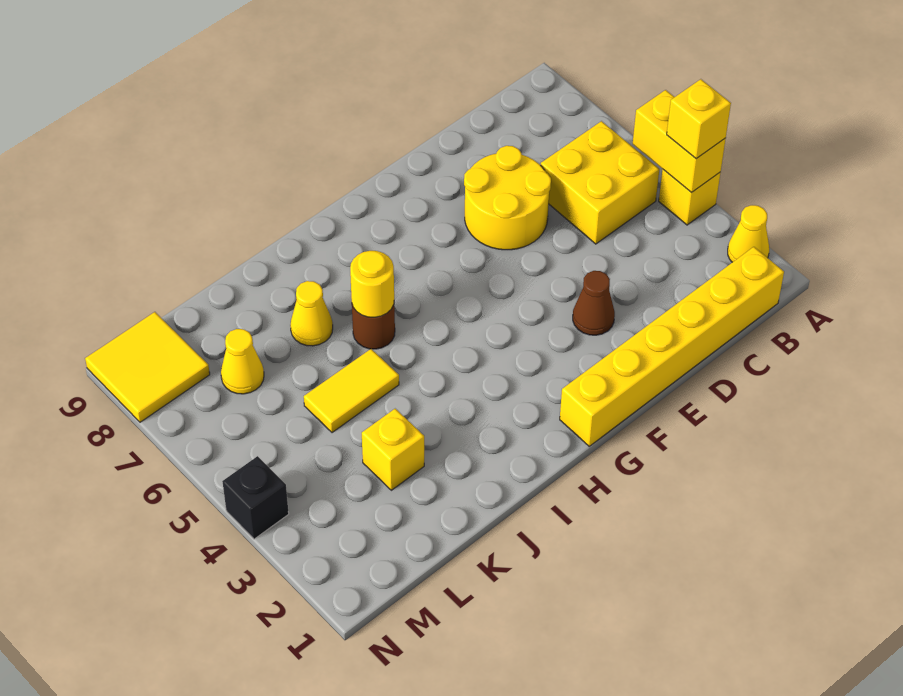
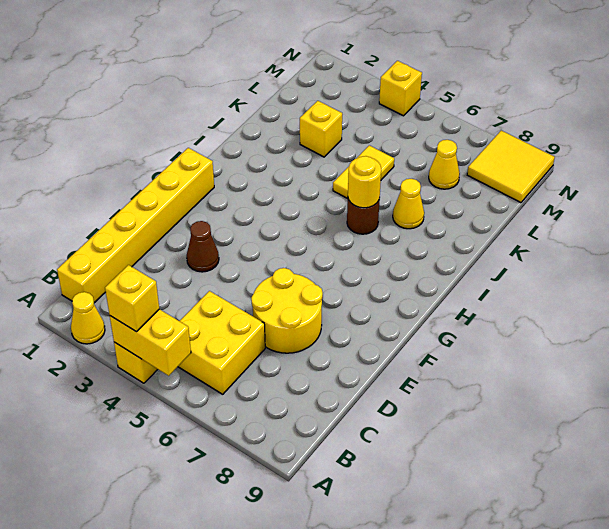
black 1x1 brick [222,456,289,539] -> yellow 1x1 brick [379,61,422,116]

